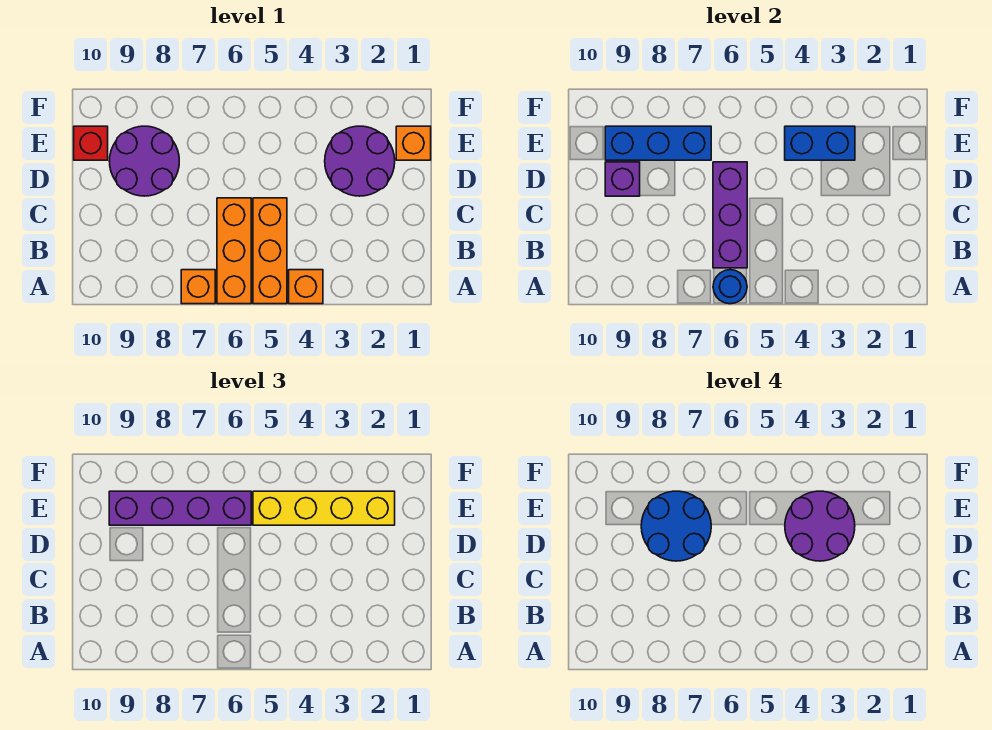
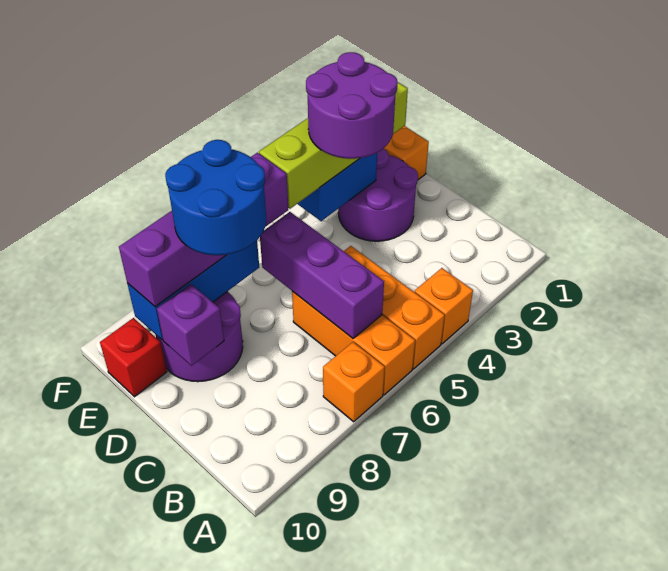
blue 1x1 round brick [713,270,747,304] -> none
yellow 1x4 brick [253,491,395,525] -> lime 1x4 brick [259,82,408,209]

